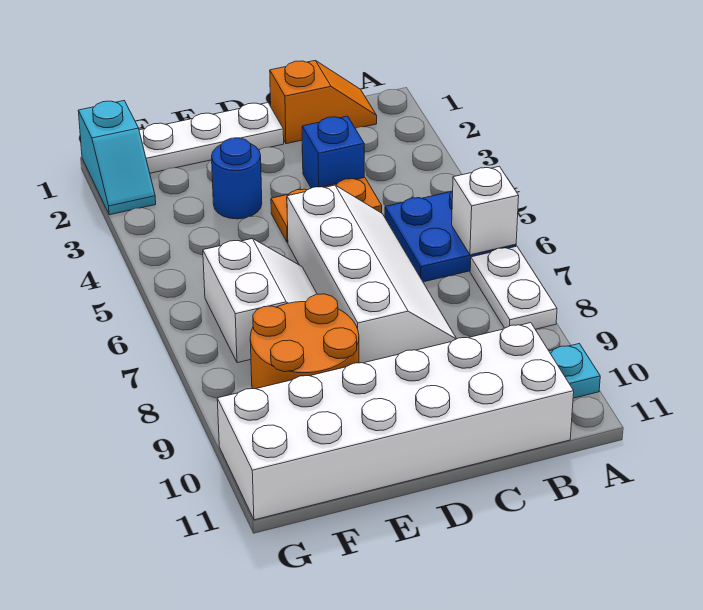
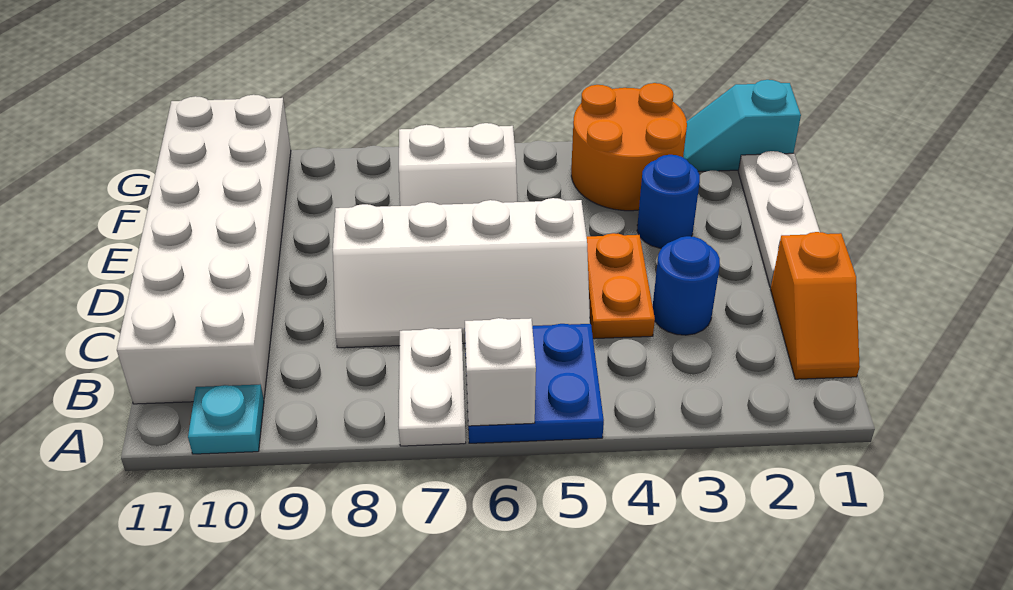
white 1x2 plate [470,246,557,329] -> white 1x2 plate turned to [399,328,466,446]
blue 1x1 brick [302,116,364,188] -> blue 1x1 round brick [653,236,720,335]
orange 2x2 round brick [250,294,359,389] -> orange 2x2 round brick moved to [571,83,687,211]

